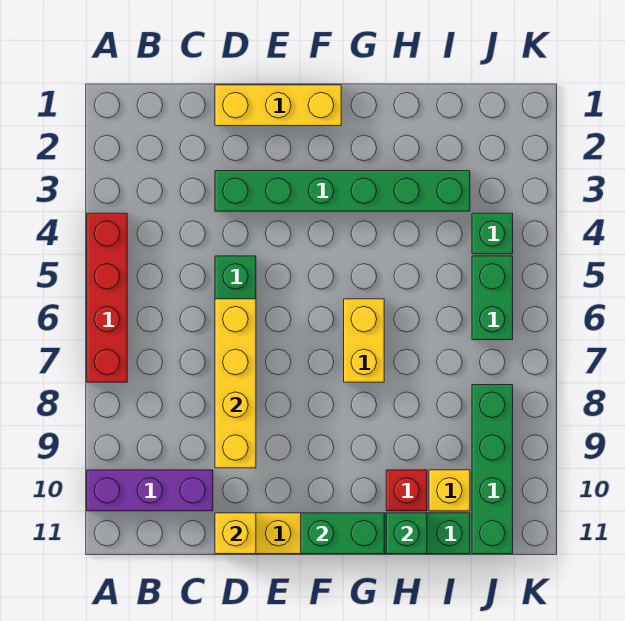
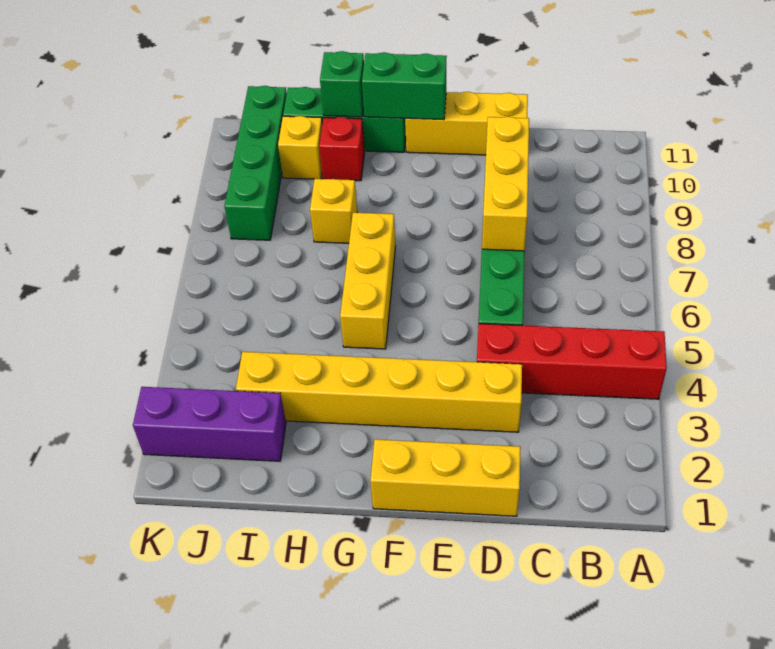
red 1x4 brick [87,213,127,382] -> red 1x4 brick turned to [477,324,667,399]
purple 1x3 brick [87,470,213,511] -> purple 1x3 brick moved to [133,387,286,461]
green 1x6 brick [215,171,470,211] -> yellow 1x6 brick [236,352,522,432]
yellow 1x4 brick [215,299,256,468] -> yellow 1x3 brick [482,116,529,251]
yellow 1x1 brick [215,513,256,554] -> yellow 1x1 brick moved to [310,179,357,243]
yellow 1x2 brick [344,299,384,382] -> yellow 1x3 brick [340,213,396,349]
green 1x1 brick [472,213,513,254] -> none
green 1x2 brick [472,256,513,340] -> none

